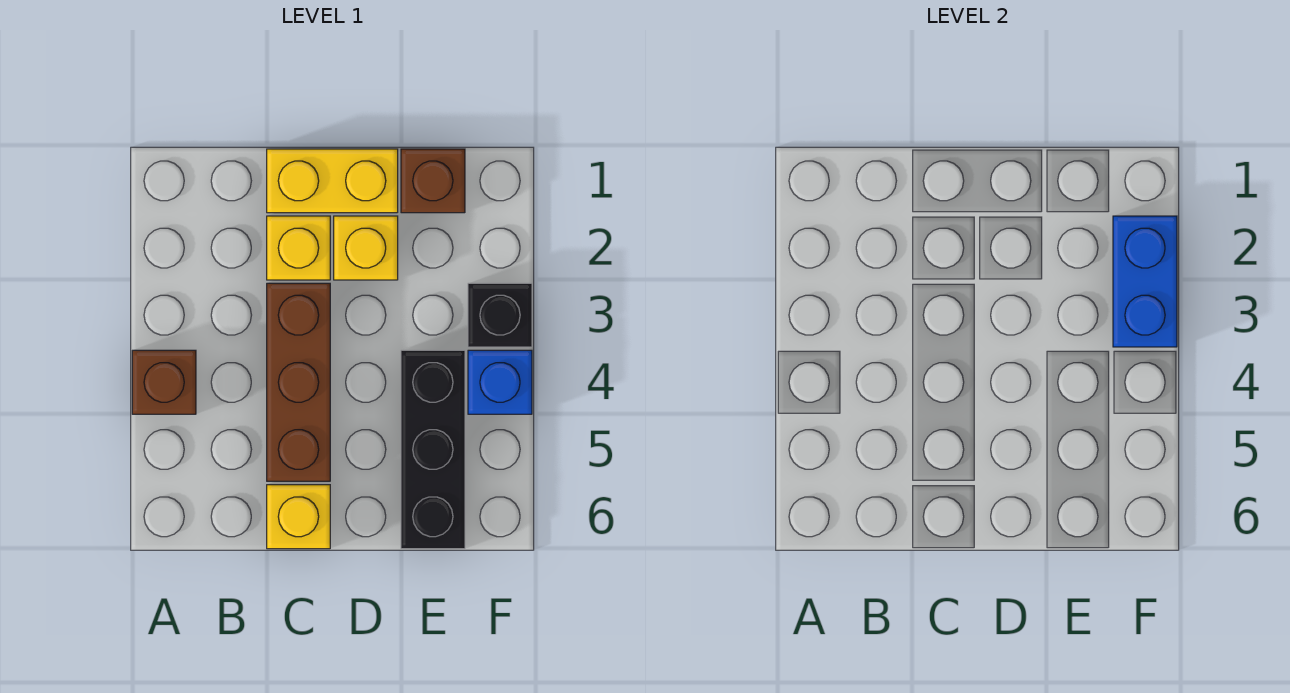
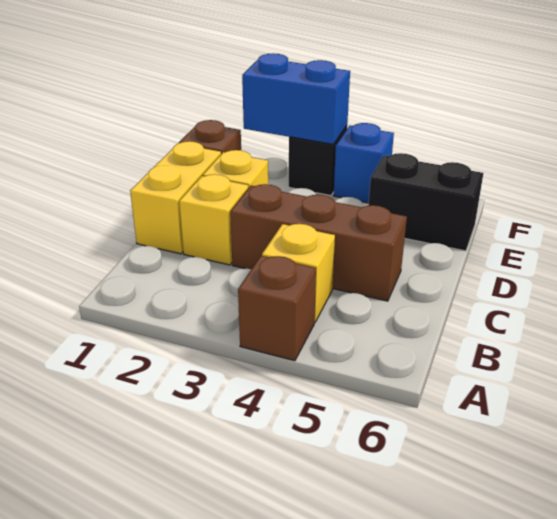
yellow 1x1 brick [267,485,330,549] -> yellow 1x1 brick moved to [262,224,335,323]
black 1x3 brick [401,350,465,549] -> black 1x2 brick [368,153,483,251]

